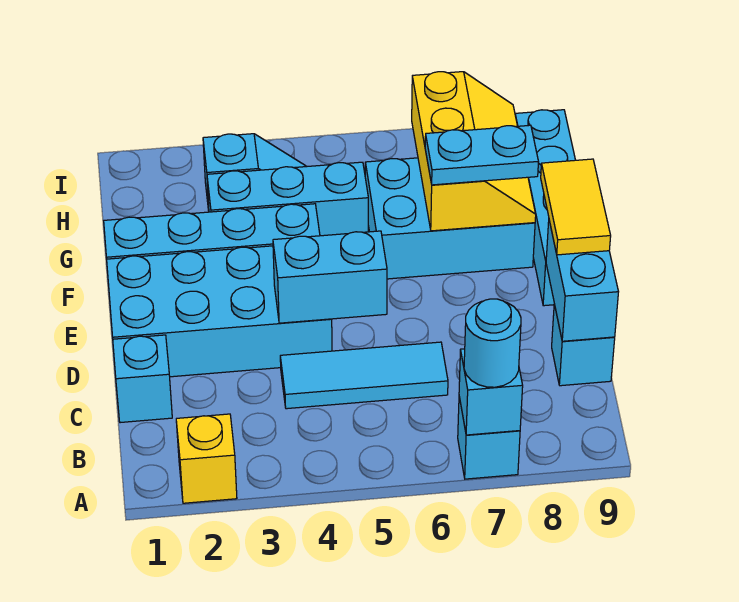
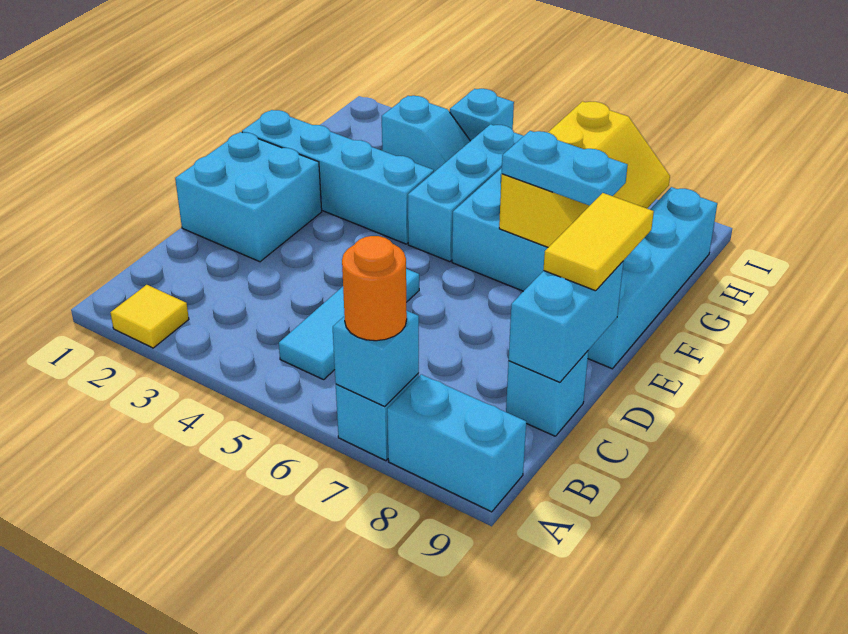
yellow 1x1 brick [176,414,237,503] -> yellow 1x1 tile [110,285,189,348]
cyan 1x1 round brick [464,299,521,387] -> orange 1x1 round brick [342,236,407,341]
cyan 1x1 brick [113,335,172,423] -> cyan 1x1 brick moved to [450,89,514,141]
cyan 1x3 tile [280,342,448,409] -> cyan 1x3 tile turned to [279,269,419,380]
cyan 2x4 brick [107,246,332,377] -> cyan 2x2 brick [175,132,322,262]
cyan 1x2 brick [273,231,387,323] -> cyan 1x2 brick moved to [387,374,526,512]
cyan 1x3 brick [207,162,368,236] -> cyan 1x3 brick turned to [408,124,523,262]

